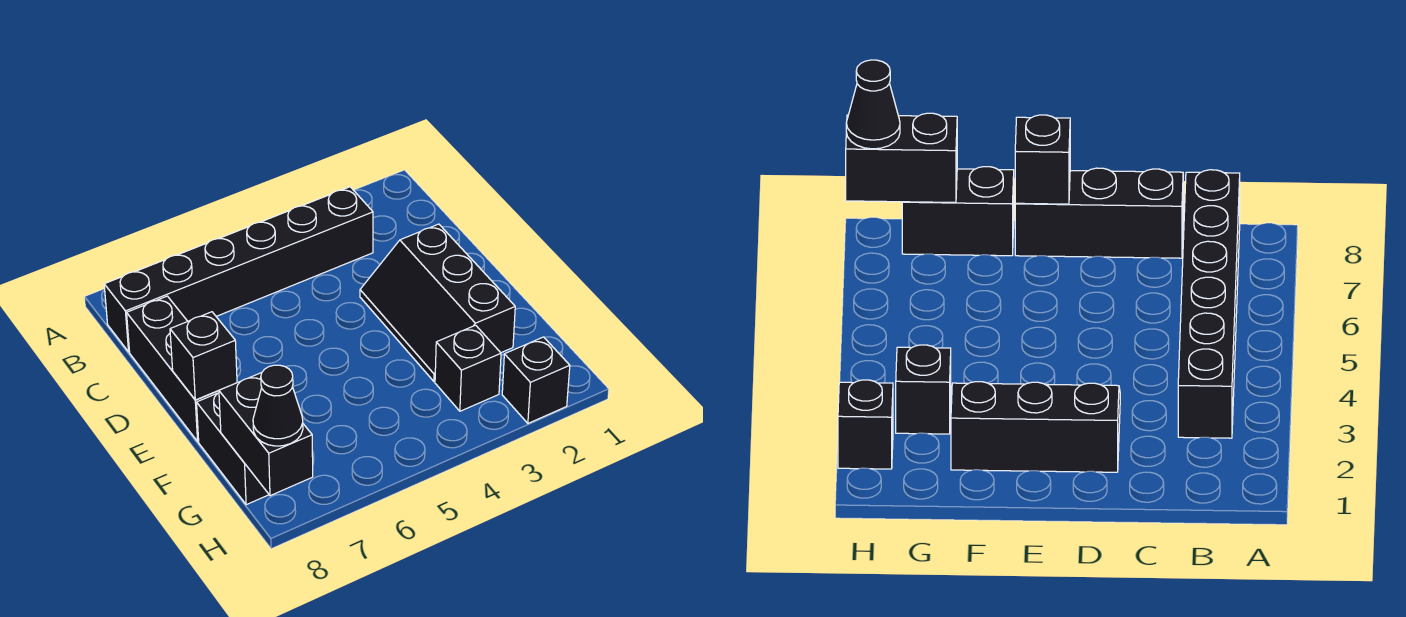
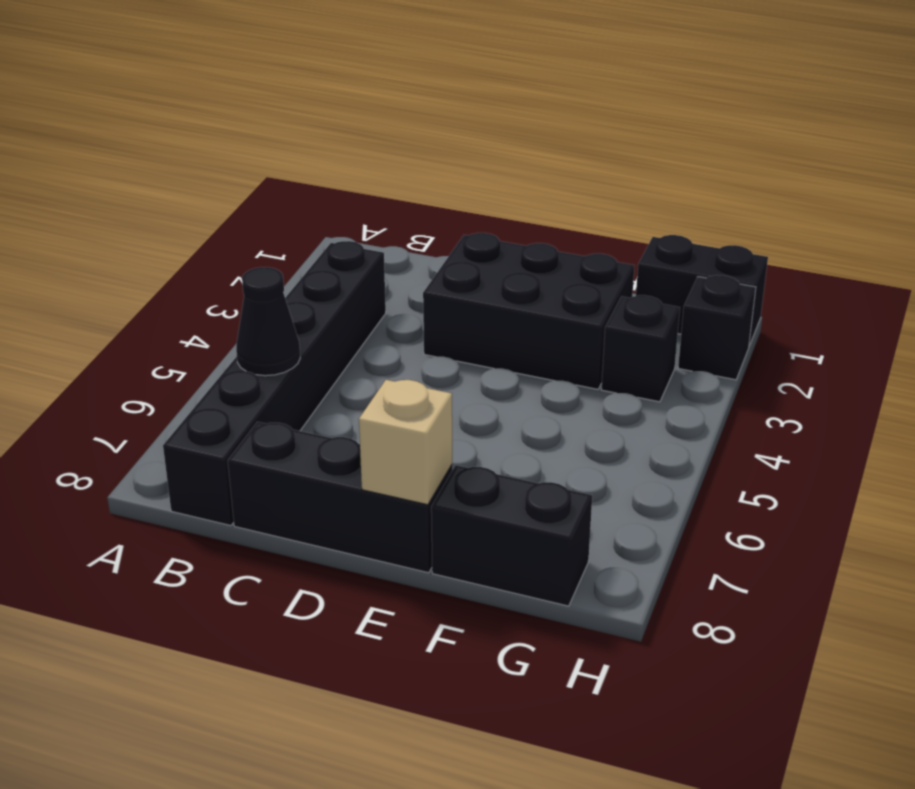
black 2x3 slope [360,224,515,381] -> black 2x3 brick [423,233,634,389]
black 1x1 brick [170,312,237,400] -> tan 1x1 brick [359,380,452,505]
black 1x2 brick [219,373,313,496] -> black 1x2 brick moved to [636,235,768,346]
black 1x1 cone [253,365,303,446] -> black 1x1 cone moved to [236,267,300,376]

